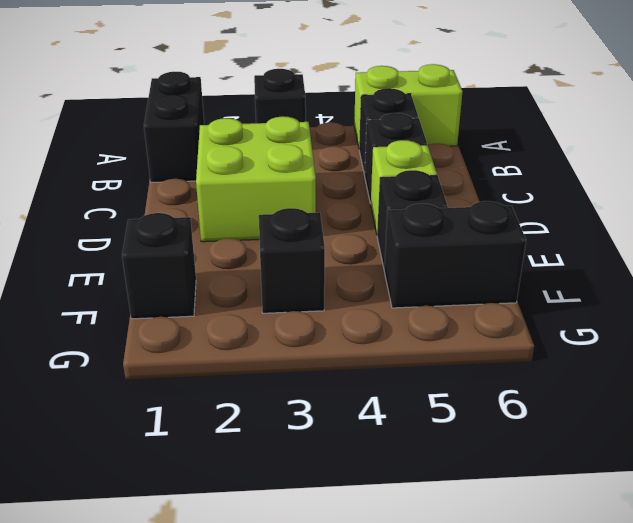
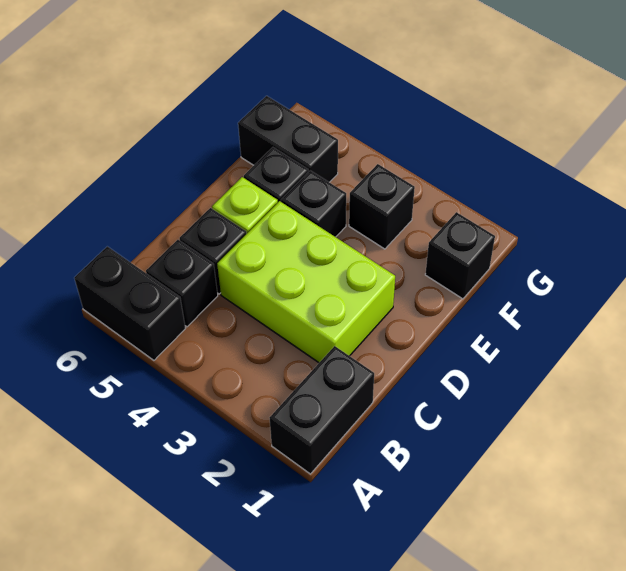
black 1x1 brick [254,69,306,123] -> black 1x1 brick moved to [281,171,346,237]
lime 1x2 brick [354,64,463,147] -> black 1x2 brick [74,246,186,360]
lime 2x2 brick [196,116,316,242] -> lime 2x3 brick [217,201,395,363]

